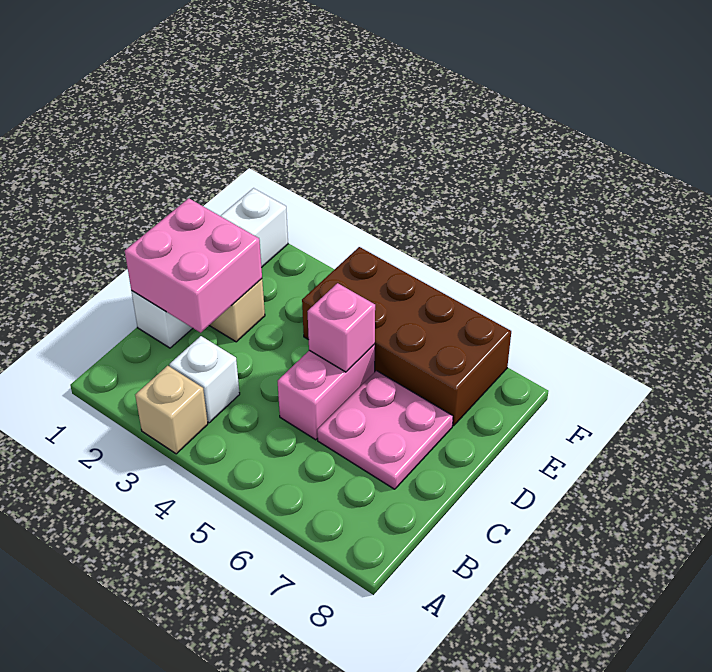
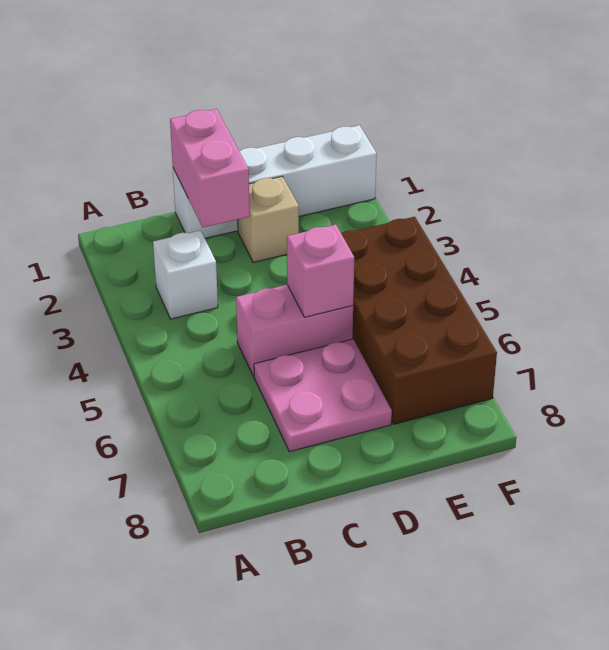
tan 1x1 brick [135,366,208,454] -> none
pink 2x2 brick [125,198,262,333] -> pink 1x2 brick [170,109,250,227]

